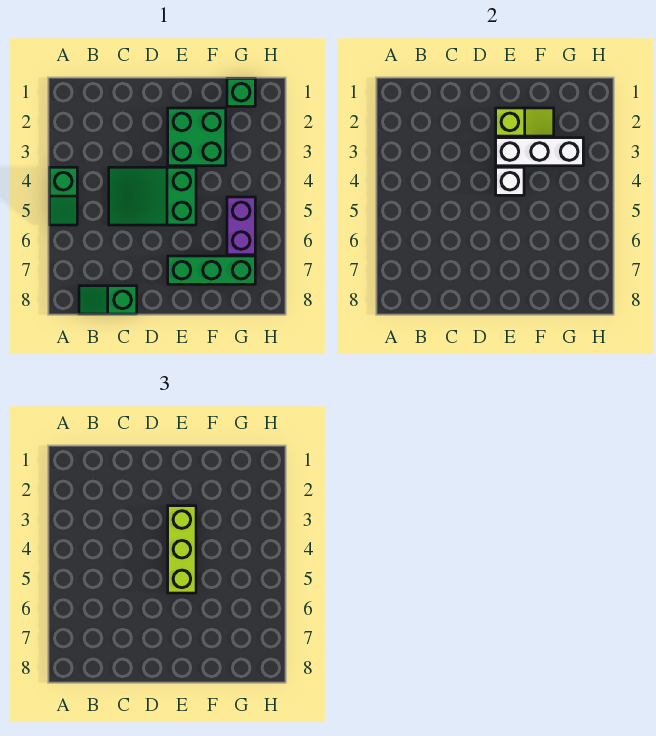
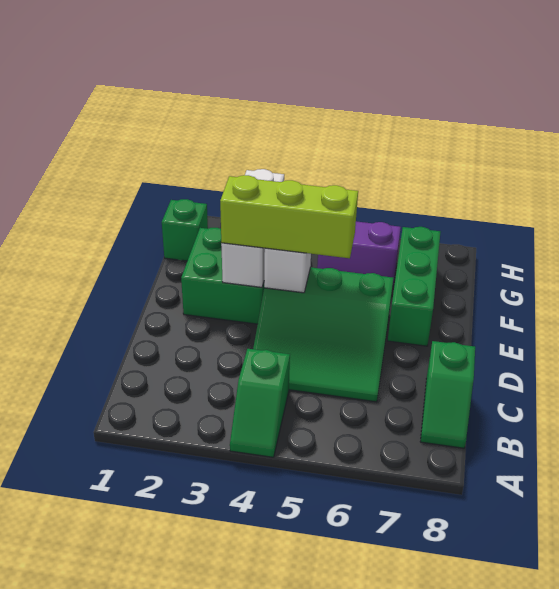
green 1x2 slope [49,167,77,225] -> green 1x2 slope turned to [230,349,290,457]
green 2x3 slope [109,167,196,225] -> green 3x3 slope [253,267,393,402]
lime 1x2 slope [496,108,554,136] -> none

